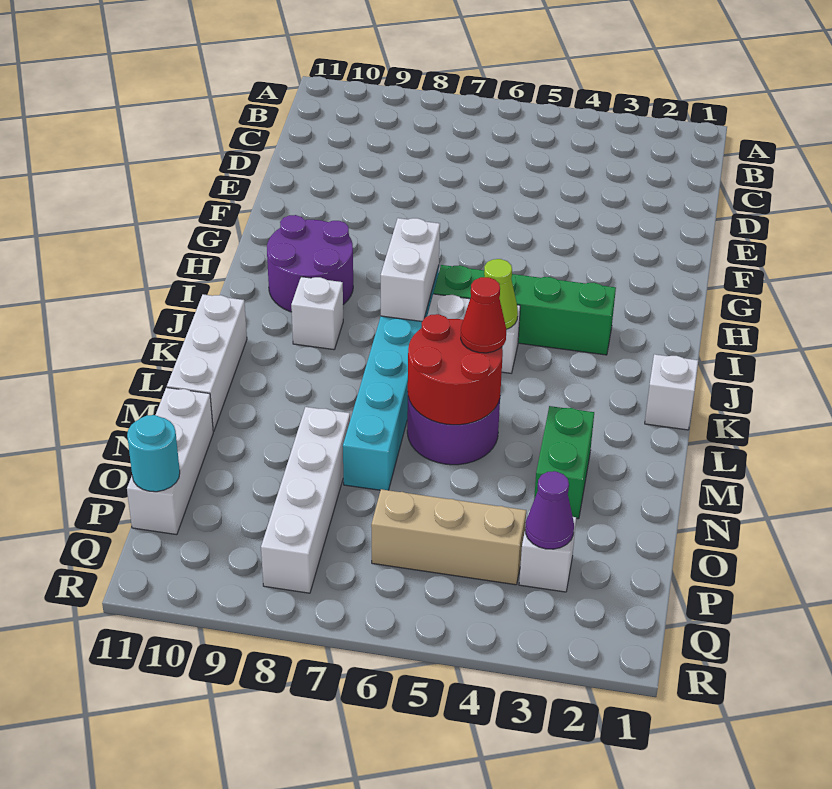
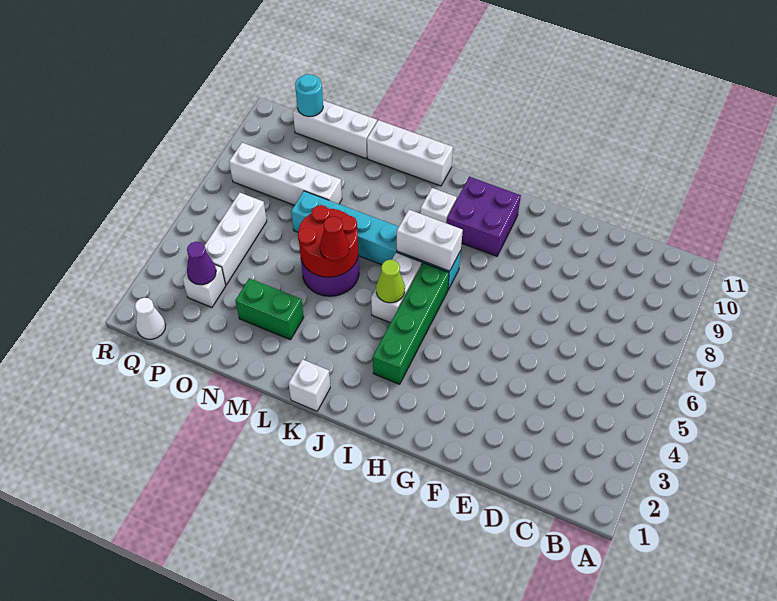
purple 2x2 round brick [267,215,353,312] -> purple 2x2 brick [447,177,521,256]
tan 1x3 brick [371,489,526,585] -> white 1x3 brick [204,193,267,285]
none -> white 1x1 cone [135,298,165,339]

